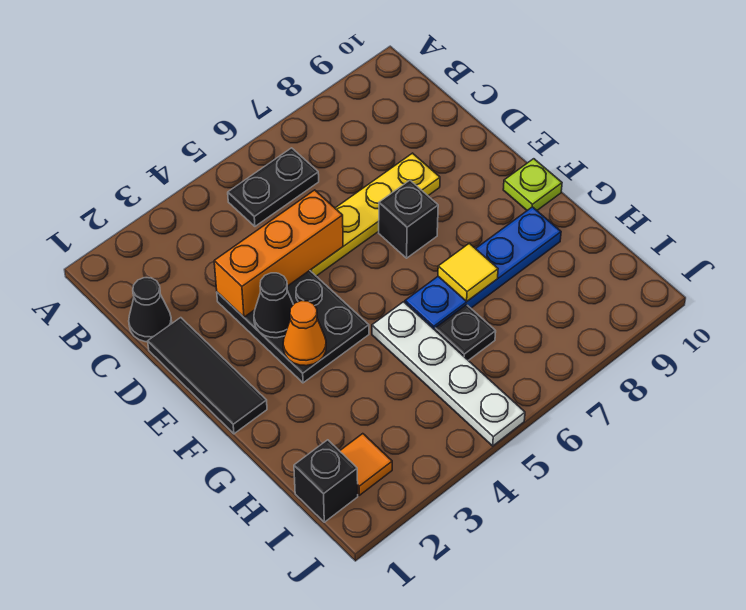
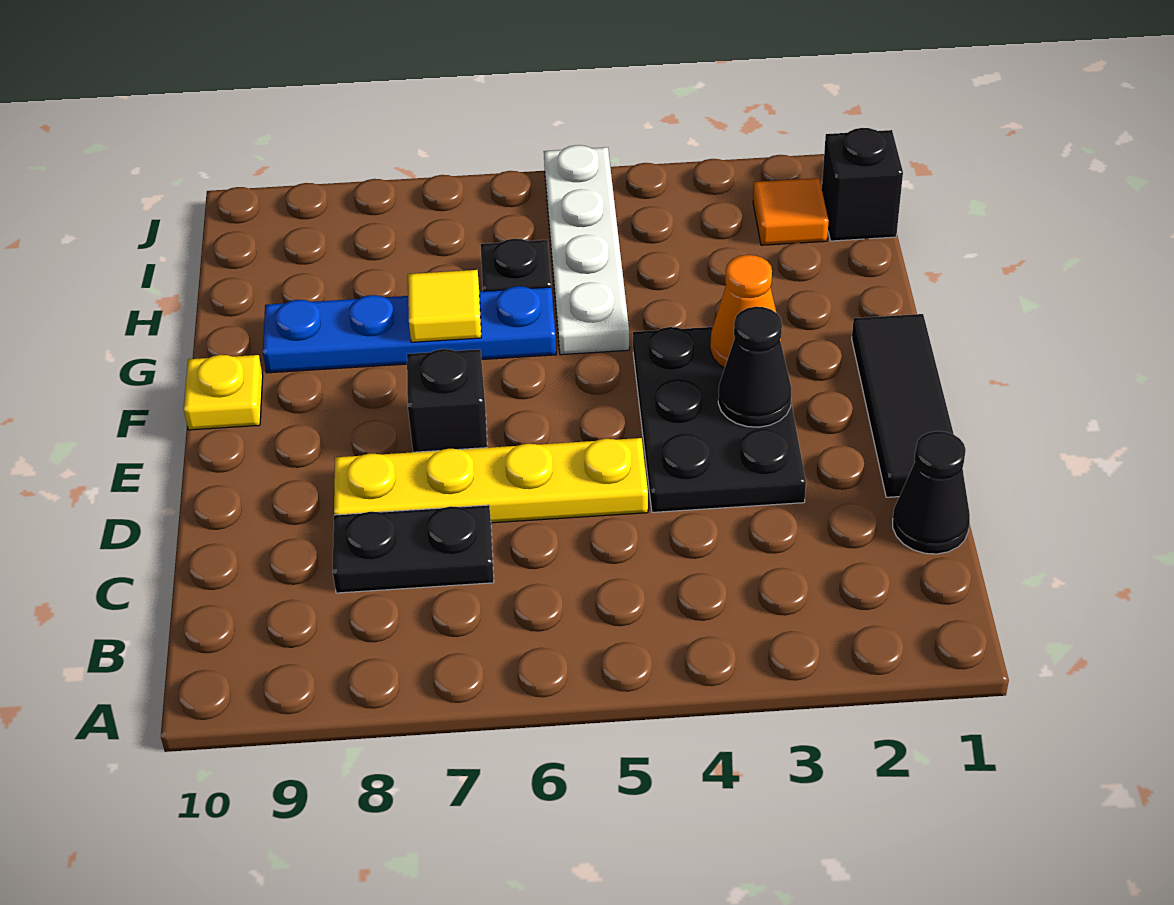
black 1x2 plate [228,148,319,226] -> black 1x2 plate moved to [333,505,494,593]
orange 1x3 brick [214,190,343,317] -> none
lime 1x1 plate [503,159,562,210] -> yellow 1x1 plate [184,355,263,430]

